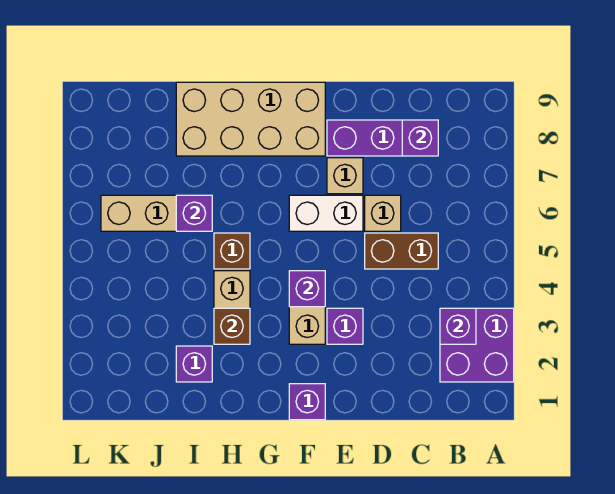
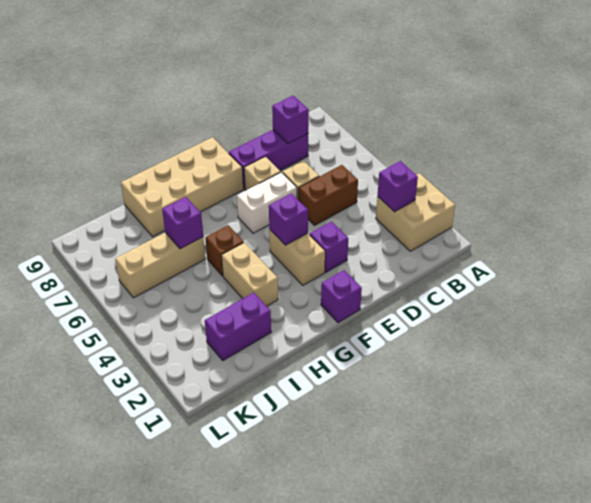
purple 2x2 brick [440,308,514,382] -> tan 2x2 brick [376,173,455,251]
brown 1x1 brick [214,308,250,344] -> none
purple 1x1 brick [176,346,212,382] -> purple 1x2 brick [205,293,271,360]

